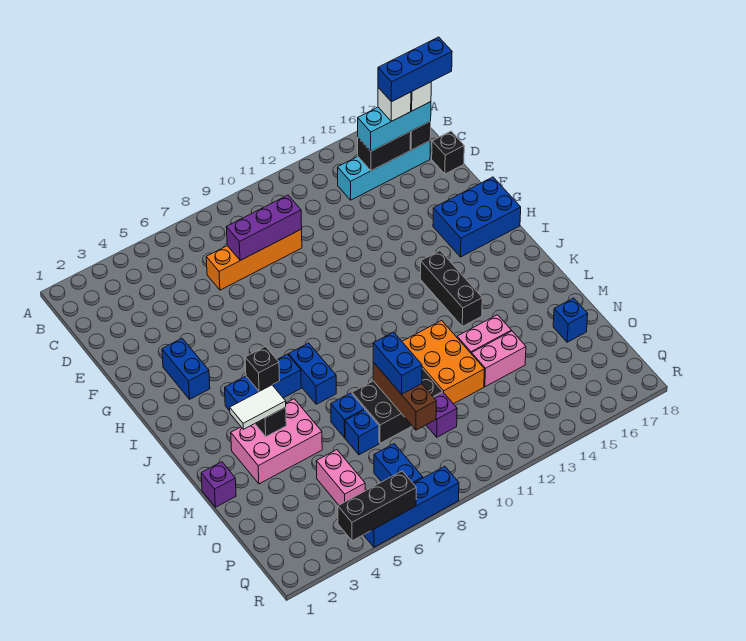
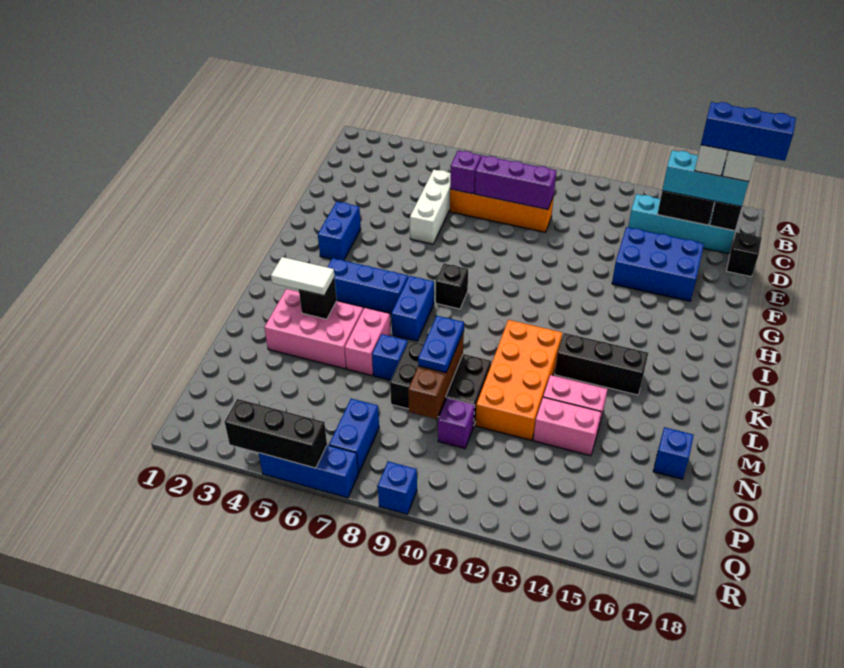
none -> white 1x3 brick [410,170,451,244]
blue 2x3 brick [433,177,521,257] -> blue 2x3 brick moved to [612,227,704,301]
black 1x3 brick [420,251,482,326] -> black 1x3 brick turned to [555,333,648,395]
black 1x1 brick [245,347,280,391] -> black 1x1 brick moved to [436,263,468,309]
orange 2x3 brick [402,321,484,404] -> orange 2x4 brick [475,320,562,441]
purple 1x1 brick [201,462,236,507] -> purple 1x1 brick moved to [450,151,481,194]
blue 1x2 brick [373,332,422,394] -> blue 1x2 plate [418,316,464,373]
blue 1x1 brick [345,410,379,455] -> blue 1x1 brick moved to [378,461,417,514]
pink 1x2 brick [316,450,365,505] -> pink 1x2 brick moved to [345,308,391,376]
blue 1x4 brick [364,466,459,547] -> blue 1x3 brick [259,445,358,498]

